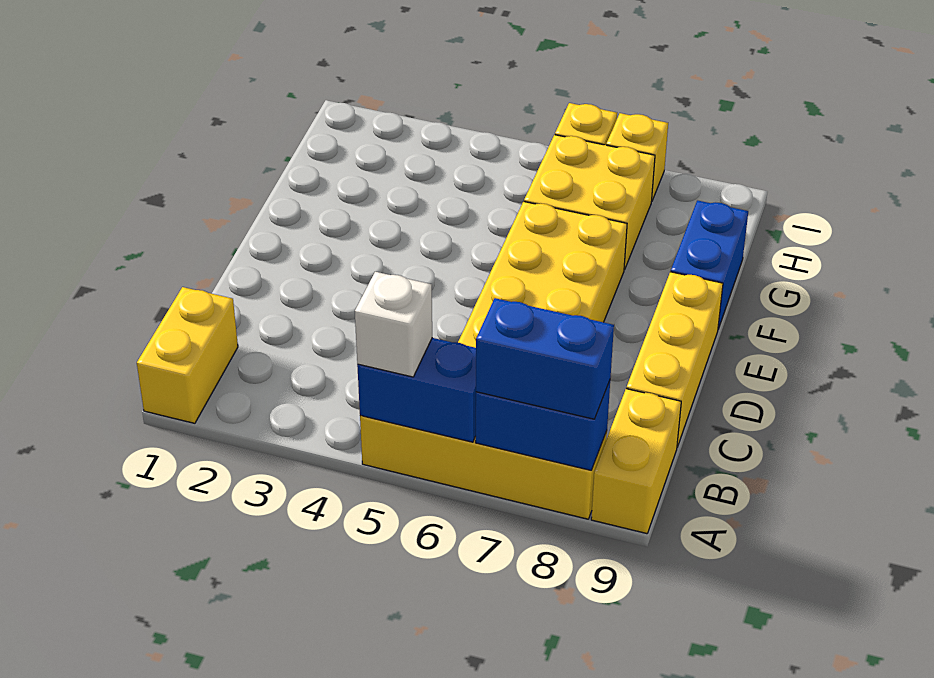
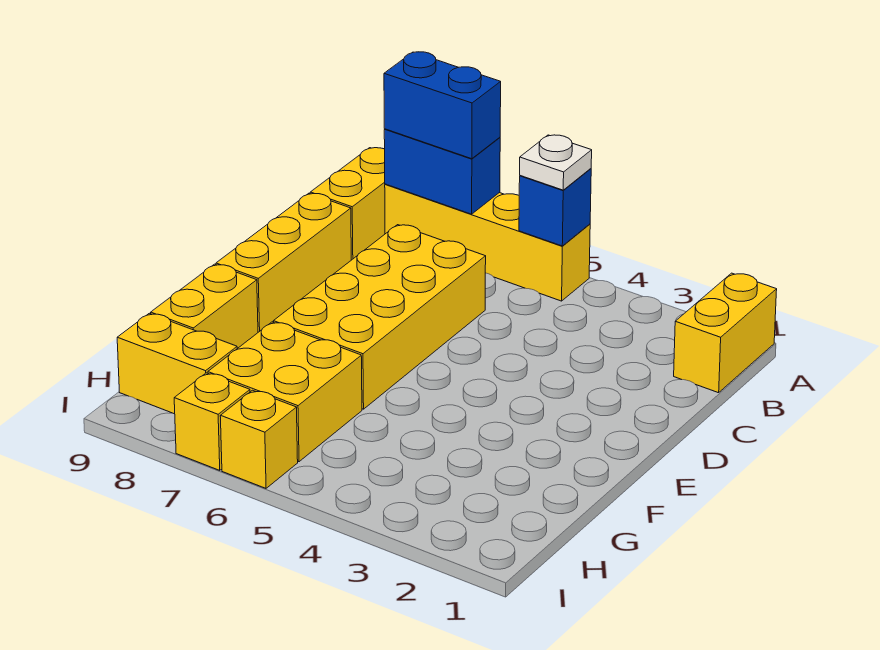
blue 1x2 brick [357,338,476,442] -> blue 1x1 brick [519,169,591,246]
white 1x1 brick [355,272,432,377] -> white 1x1 plate [520,135,592,190]
blue 1x2 brick [671,201,748,329] -> yellow 1x2 brick [151,264,258,349]
none -> yellow 1x2 brick [117,313,237,414]

